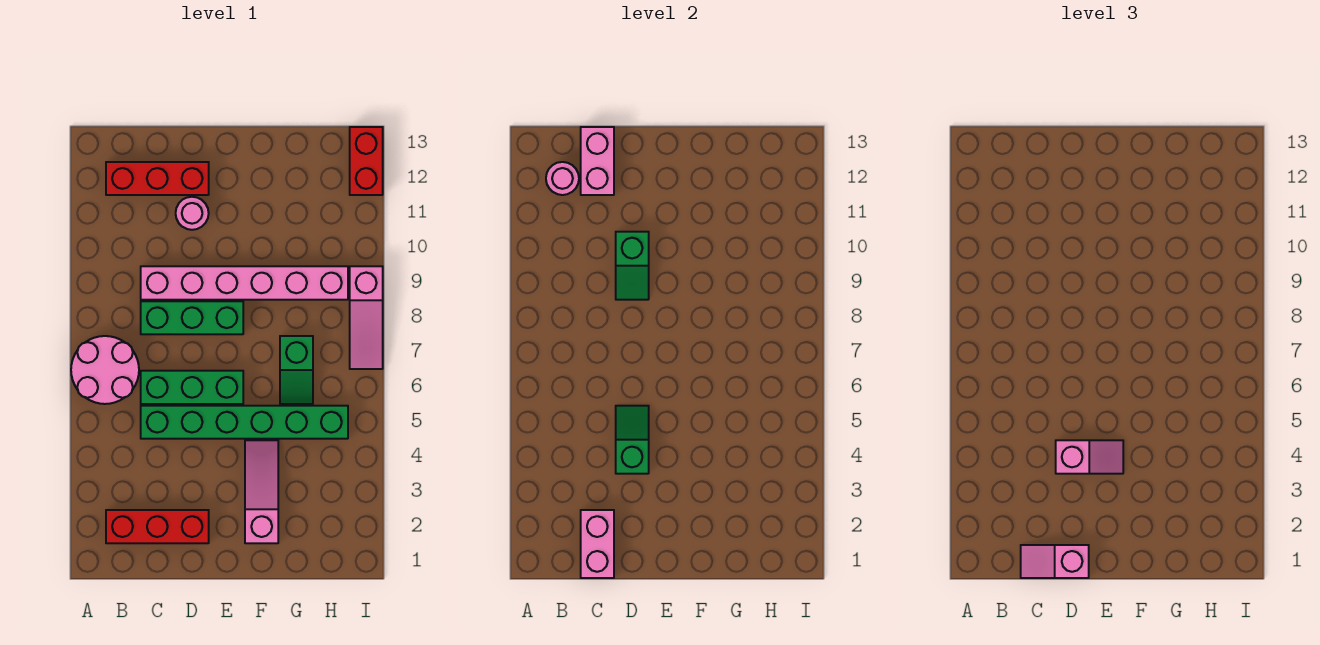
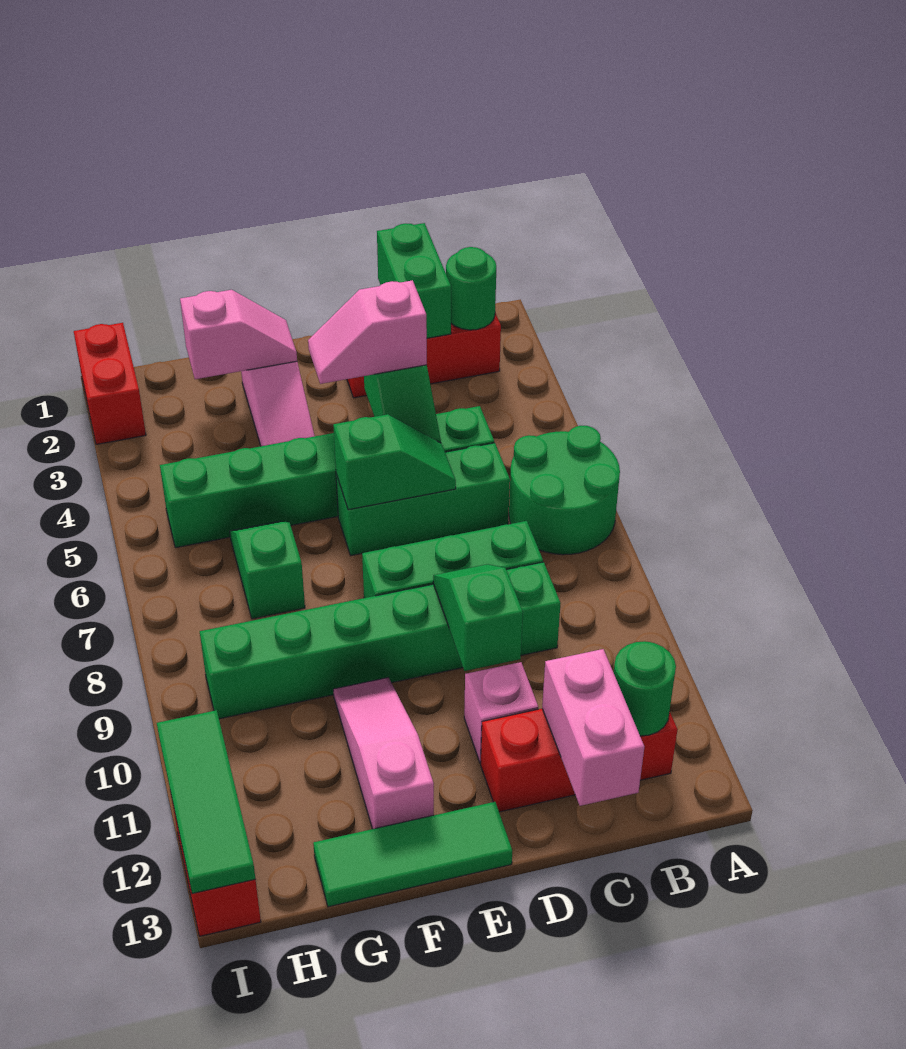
pink 2x2 round brick [71,336,139,404] -> green 2x2 round brick [509,426,620,555]
none -> green 1x1 round brick [446,247,496,330]
pink 1x1 round brick [546,162,579,195] -> green 1x1 round brick [614,641,676,736]
pink 1x2 brick [581,510,614,578] -> green 1x2 brick [377,223,451,338]
pink 1x2 slope [1021,545,1089,578] -> pink 1x2 slope moved to [180,290,297,379]
pink 1x6 brick [141,266,348,300] -> green 1x6 brick [200,562,561,719]
none -> green 1x2 slope [333,414,456,510]
pink 1x1 round brick [176,197,209,230] -> pink 1x1 brick [464,662,538,763]
none -> green 1x3 tile [313,802,512,907]
none -> red 1x2 brick [74,323,146,444]
pink 1x3 slope [350,266,383,369] -> pink 1x3 slope moved to [333,678,434,829]
none -> green 1x3 tile [157,710,255,894]

